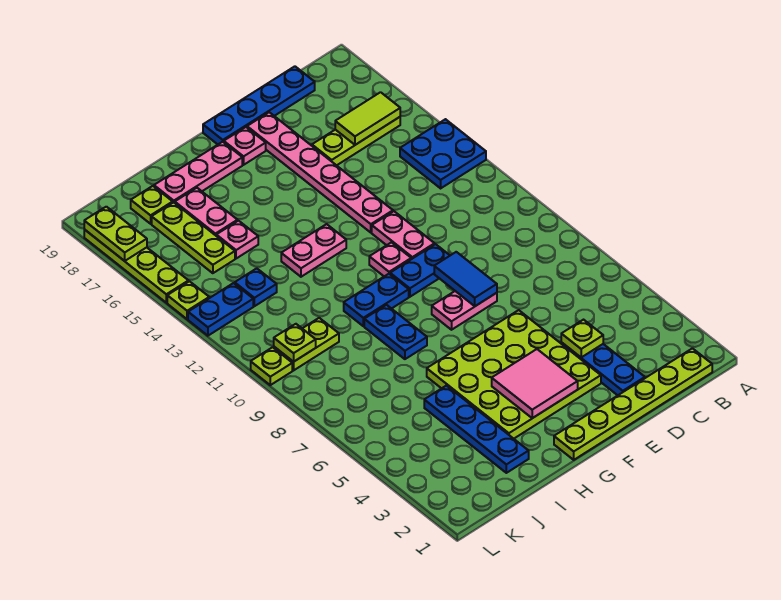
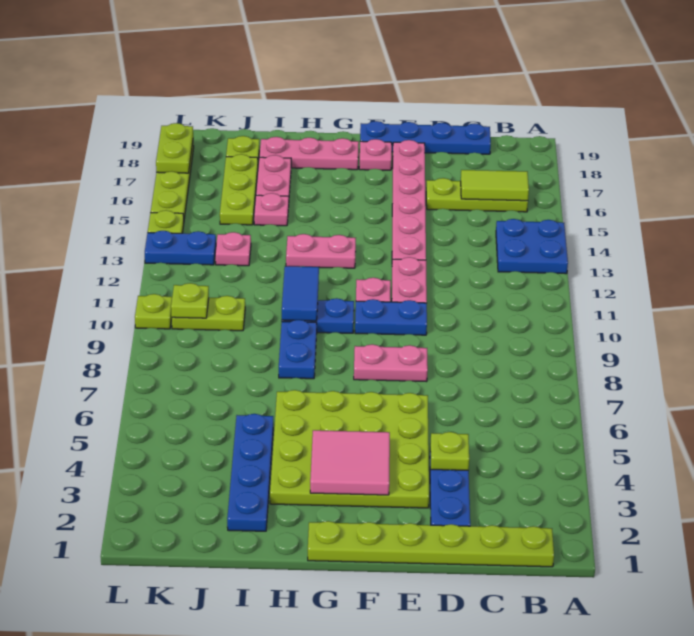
blue 1x2 tile [434,252,497,306] -> blue 1x2 tile moved to [282,266,319,321]
blue 1x1 plate [235,268,277,306] -> pink 1x1 plate [215,232,251,266]

